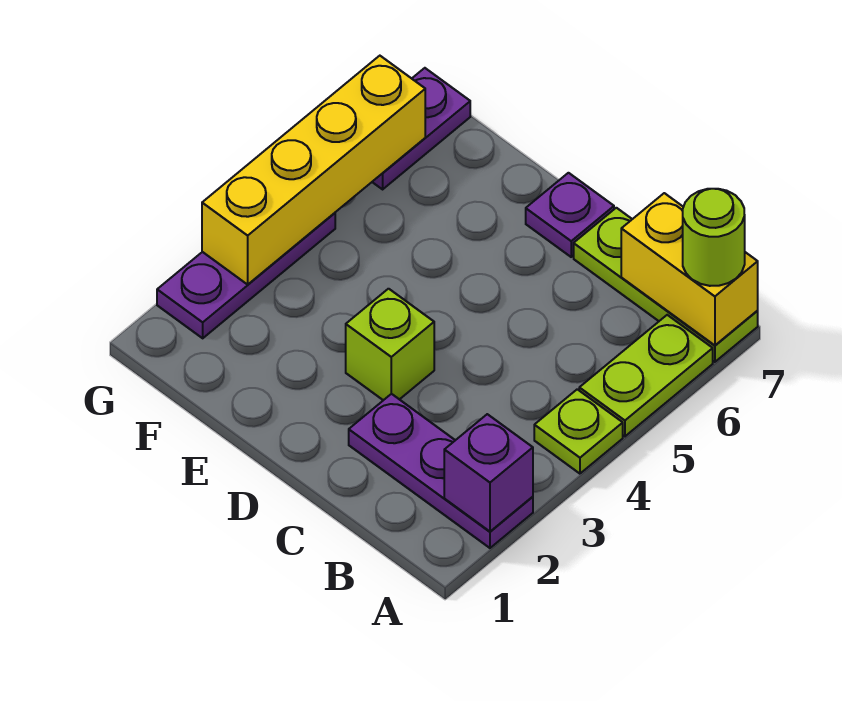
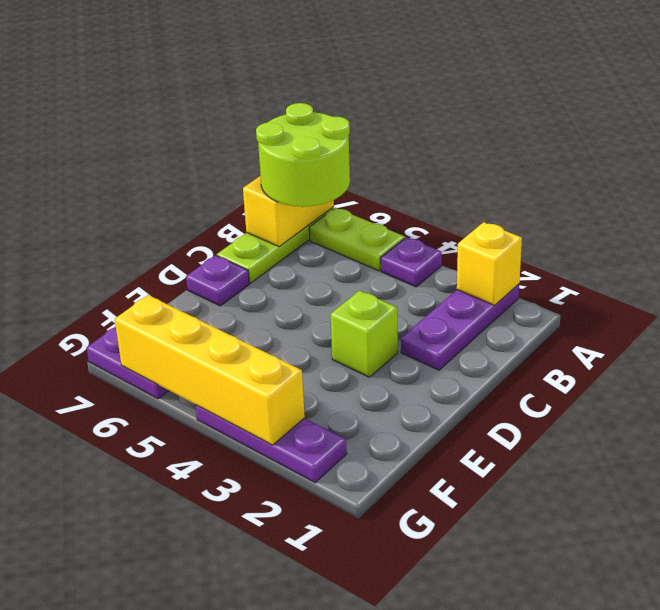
purple 1x1 brick [444,414,533,531] -> yellow 1x1 brick [457,222,522,305]
lime 1x1 plate [534,389,623,474] -> purple 1x1 plate [381,237,442,287]
lime 1x1 round brick [683,189,745,286] -> lime 2x2 round brick [256,103,350,207]

